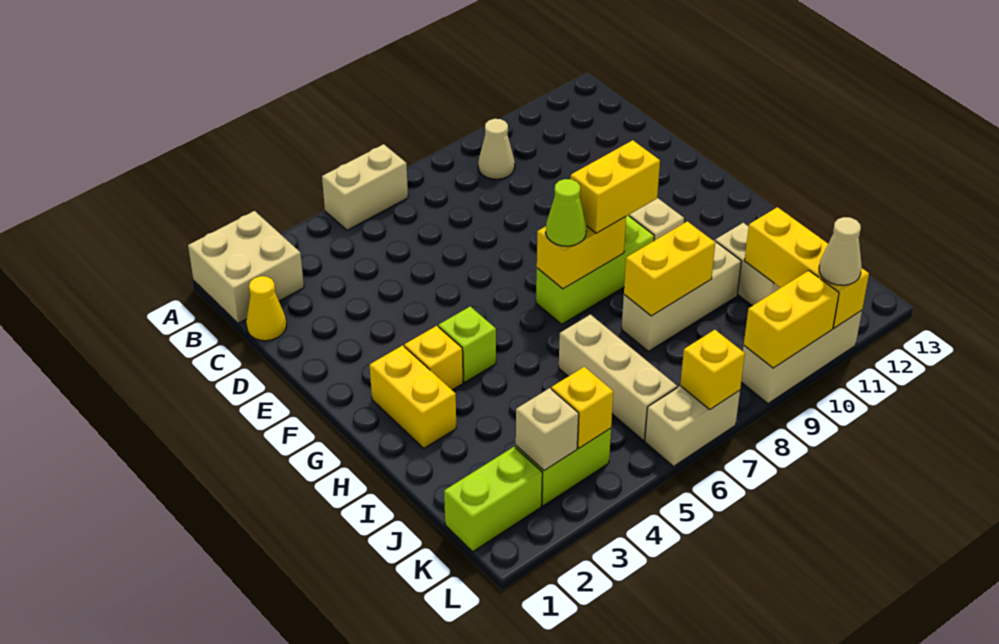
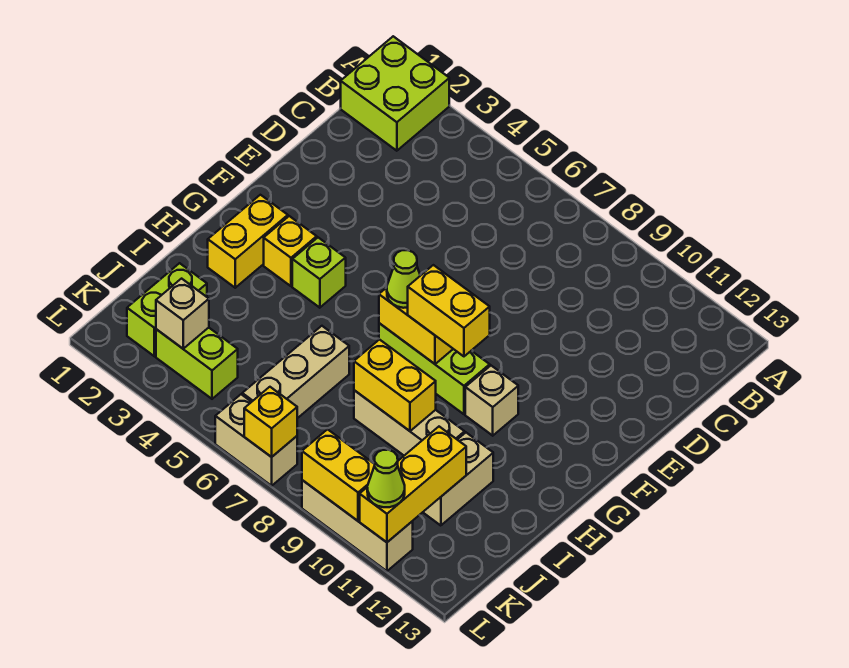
tan 2x2 brick [188,211,304,323] -> lime 2x2 brick [341,36,449,151]
tan 1x2 brick [322,144,408,230] -> none
tan 1x1 cone [478,119,515,179] -> none
yellow 1x1 cone [246,276,286,341] -> none
lime 1x2 brick [444,447,542,551] -> lime 1x2 brick turned to [127,263,207,356]
yellow 1x1 brick [551,367,613,448] -> none
tan 1x1 cone [819,217,862,285] -> lime 1x1 cone [367,450,405,507]

